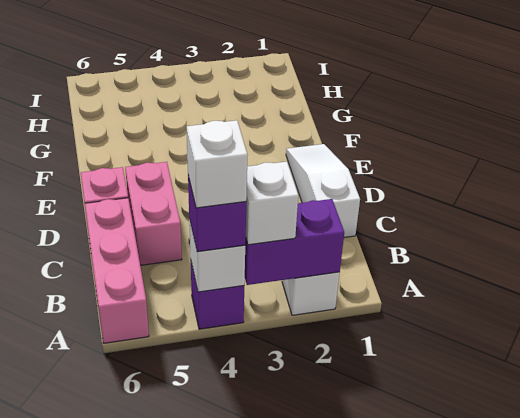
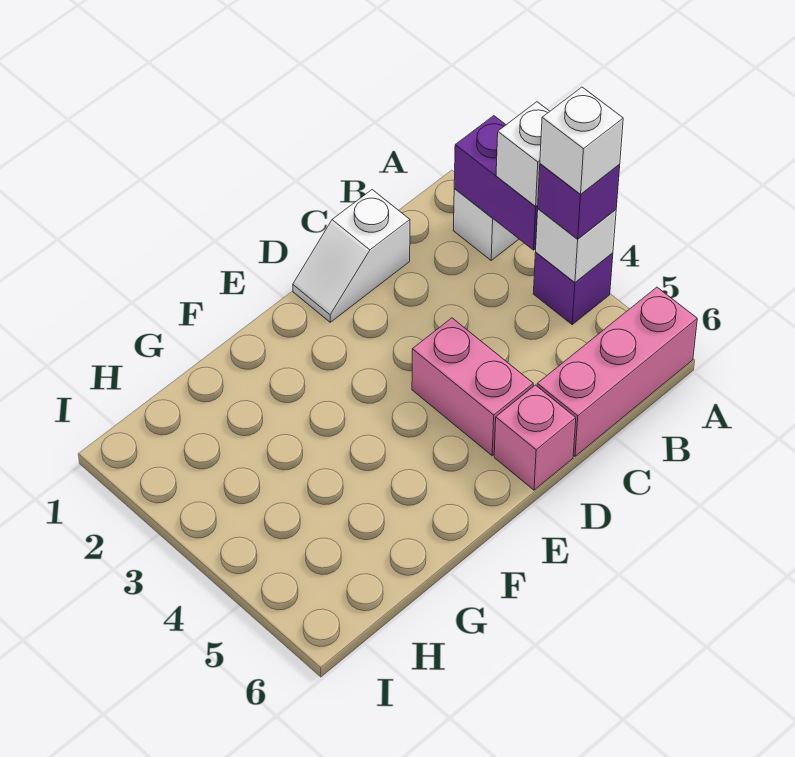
white 1x3 slope [286,144,360,237] -> white 1x2 slope [293,190,410,322]
pink 1x2 brick [125,162,182,265] -> pink 1x2 brick turned to [412,318,533,456]

